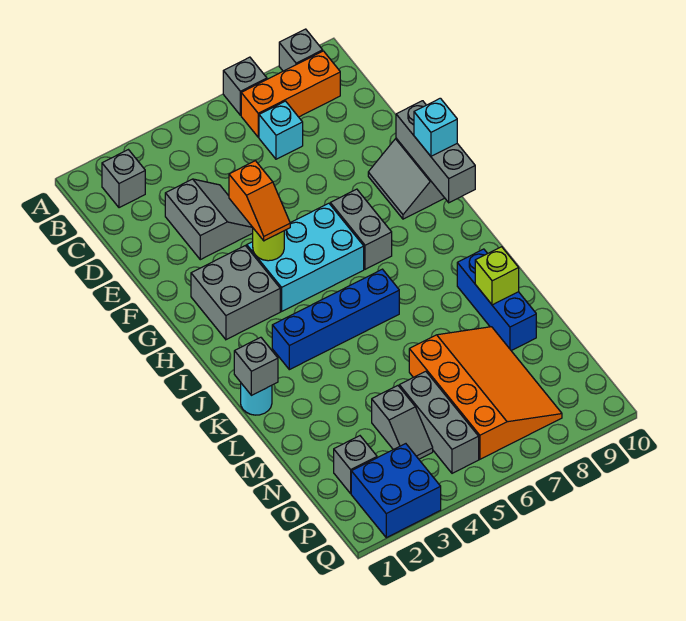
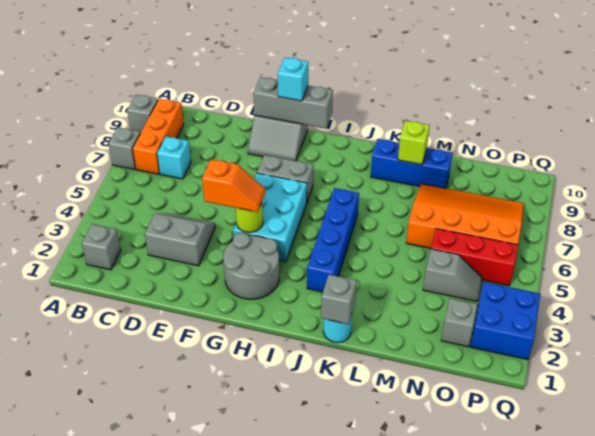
grey 2x2 brick [191,246,280,340] -> grey 2x2 round brick [223,233,279,299]
grey 1x3 brick [399,371,479,473] -> red 1x3 brick [431,229,518,286]

